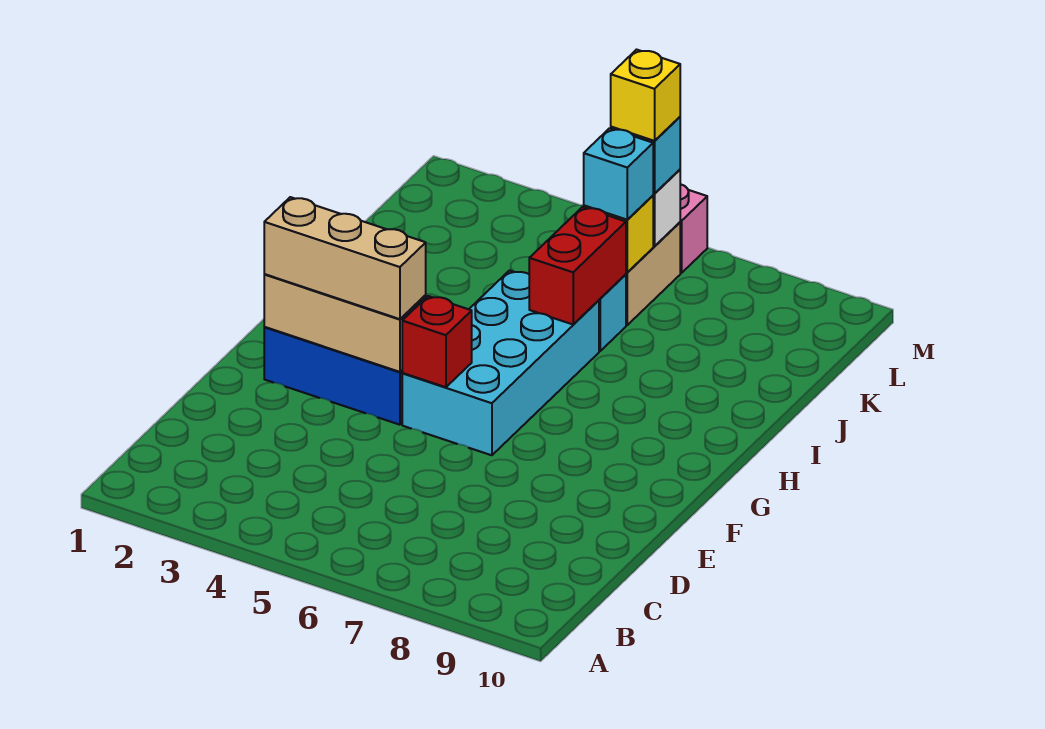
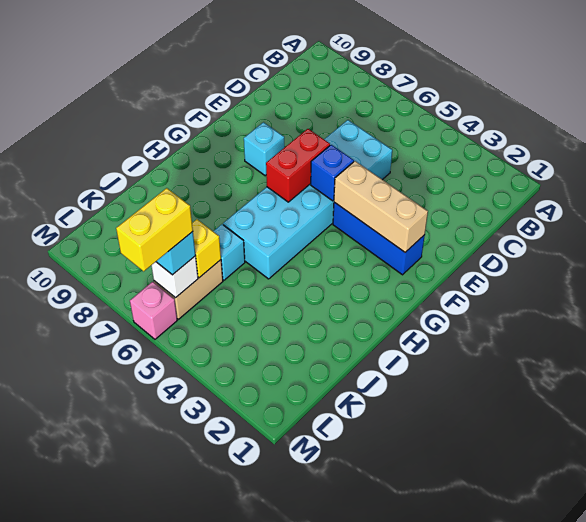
tan 1x3 brick [264,197,426,319] -> none
cyan 2x4 brick [402,271,599,455] -> cyan 2x6 brick [223,120,392,279]
red 1x1 brick [402,296,472,387] -> blue 1x1 brick [311,145,354,201]
red 1x2 brick [529,207,626,324] -> red 1x2 brick moved to [266,129,330,202]
cyan 1x1 brick [584,128,653,220] -> cyan 1x1 brick moved to [244,122,284,176]
yellow 1x1 brick [611,50,680,141] -> yellow 1x2 brick [116,188,193,271]

